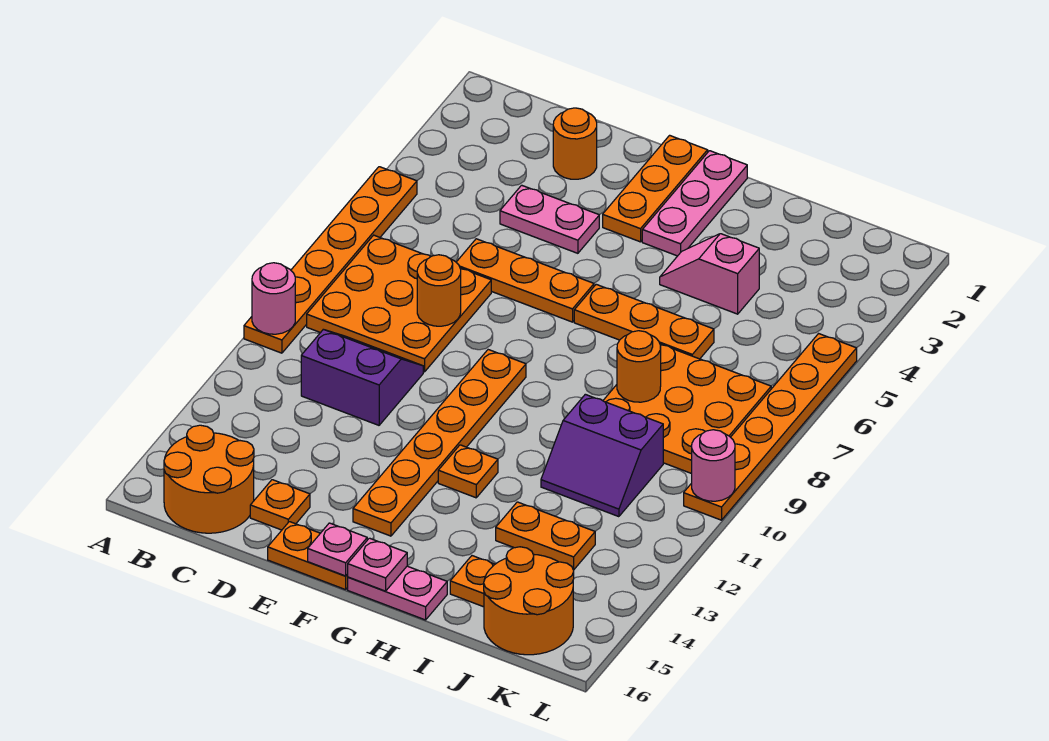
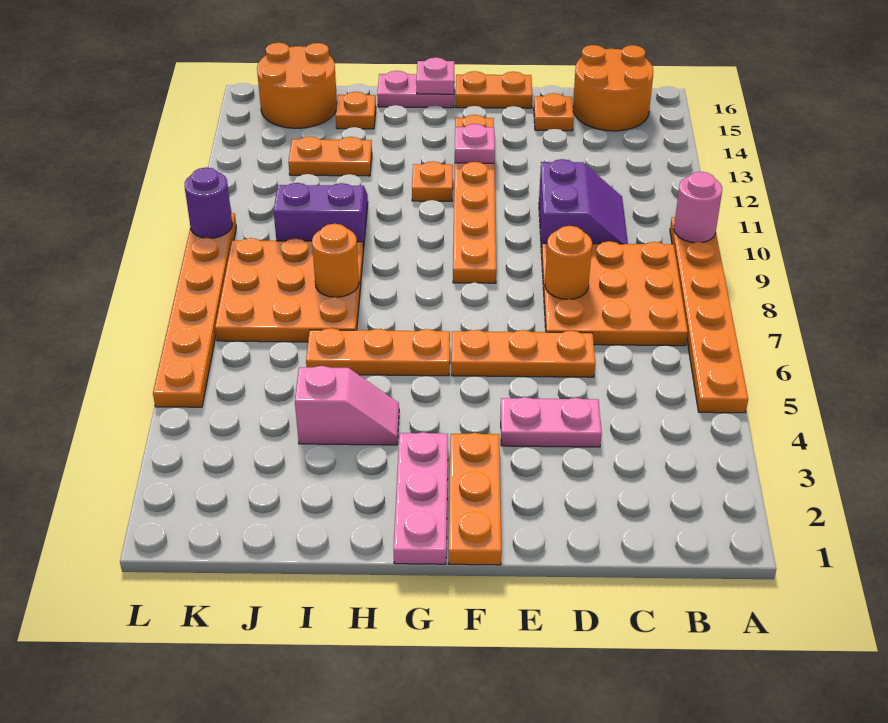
purple 2x2 slope [301,329,423,425] -> purple 2x2 slope turned to [539,159,628,253]
orange 1x1 round brick [553,108,597,179] -> none
pink 1x1 plate [308,523,367,576] -> pink 1x1 plate moved to [455,124,495,163]
pink 1x1 round brick [692,430,735,501] -> purple 1x1 round brick [184,167,232,238]

